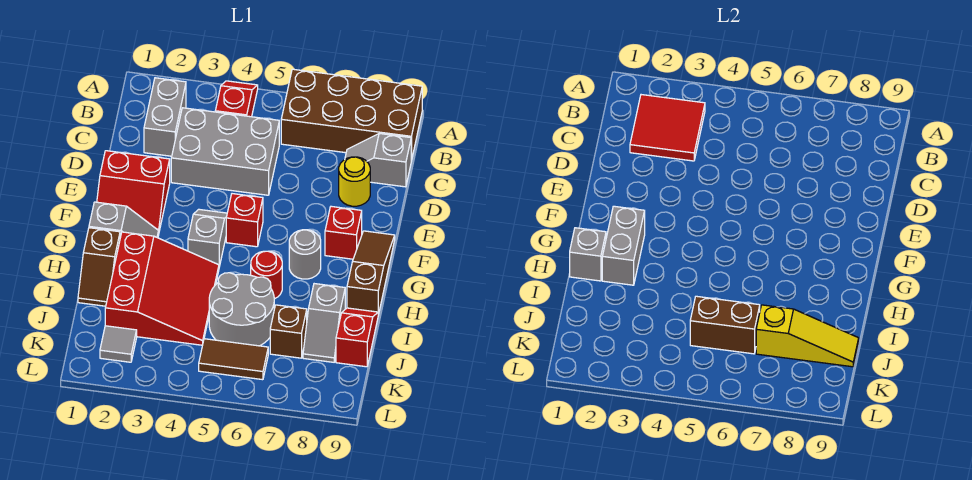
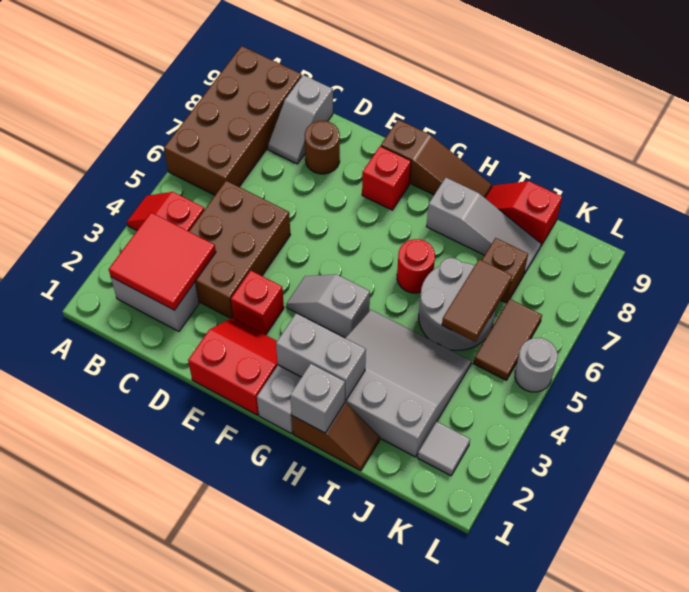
grey 2x3 brick [171,108,279,195] -> brown 2x3 brick [189,181,290,318]
yellow 1x1 round brick [339,157,370,206] -> brown 1x1 round brick [305,121,340,174]
red 2x2 slope [97,151,170,231] -> red 2x2 slope turned to [188,318,278,415]
red 1x1 brick [226,194,263,247] -> red 1x1 brick moved to [231,270,284,335]
brown 1x3 slope [347,231,395,315] -> brown 1x3 slope turned to [381,120,492,198]
grey 1x1 round brick [289,230,321,279] -> grey 1x1 round brick moved to [515,338,558,392]
red 3x3 slope [105,232,219,345] -> grey 3x3 slope [345,310,471,457]
grey 1x2 slope [303,284,345,362] -> grey 1x3 slope [426,178,541,274]
brown 1x2 brick [690,296,760,354] -> brown 1x2 tile [442,259,512,342]
yellow 1x3 slope [756,305,859,367] -> none

